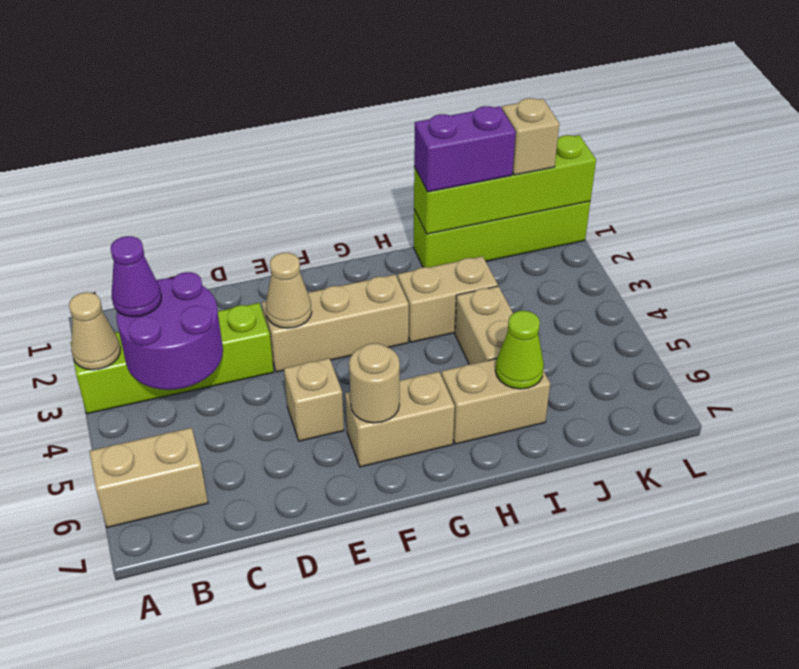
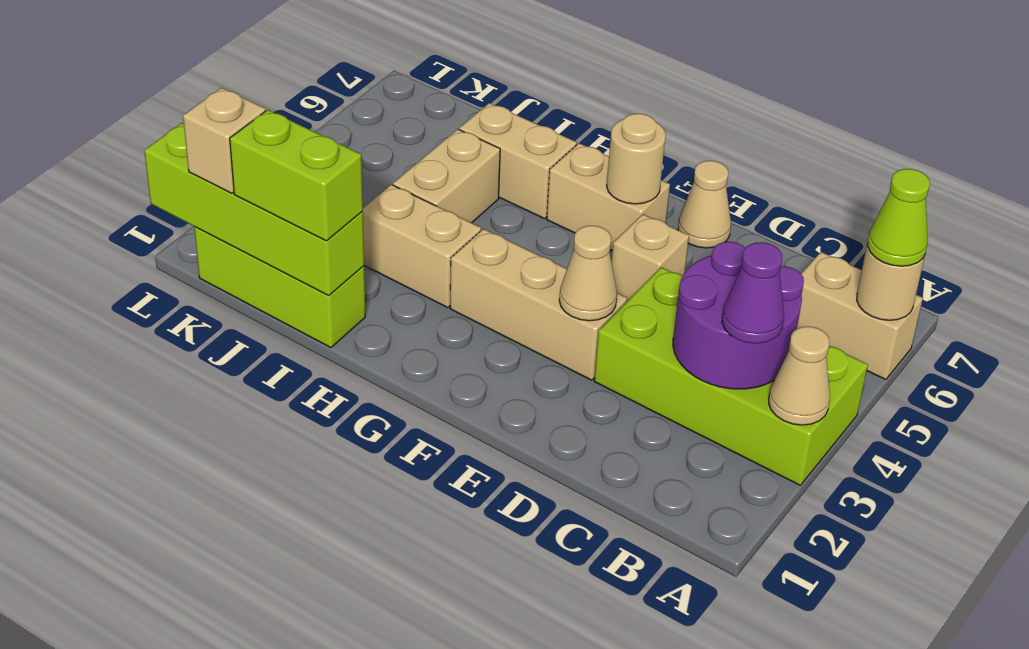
lime 1x4 brick [71,303,274,414] -> lime 2x4 brick [594,267,868,485]
none -> tan 1x1 round brick [857,243,925,320]
none -> tan 1x1 cone [678,161,731,248]
lime 1x4 brick [413,201,590,267] -> lime 1x3 brick [194,227,365,348]
purple 1x2 brick [414,106,516,192] -> lime 1x2 brick [230,110,363,241]
lime 1x1 cone [495,311,544,389] -> lime 1x1 cone moved to [868,169,930,266]

